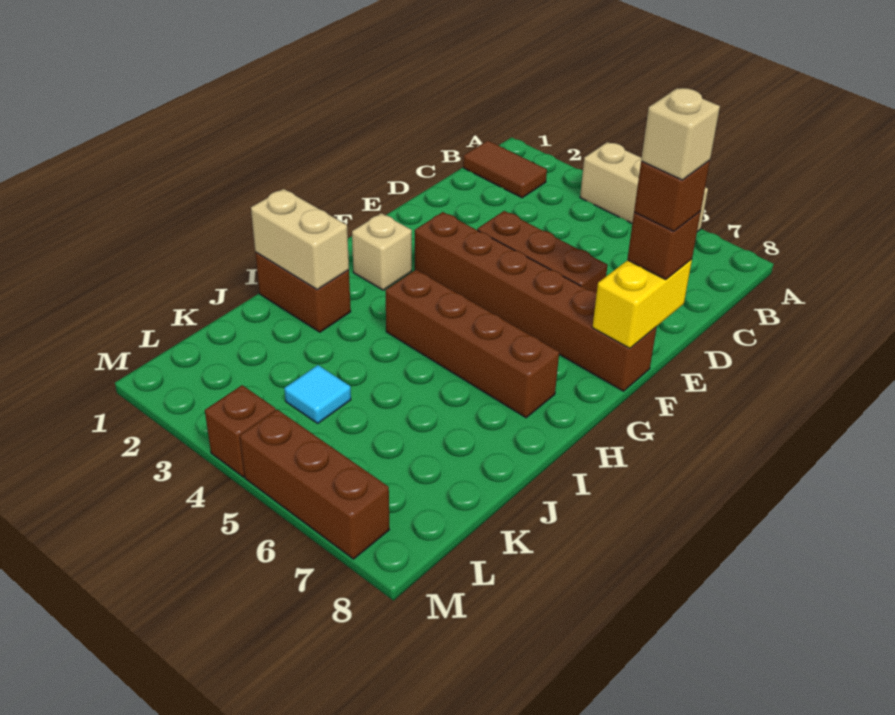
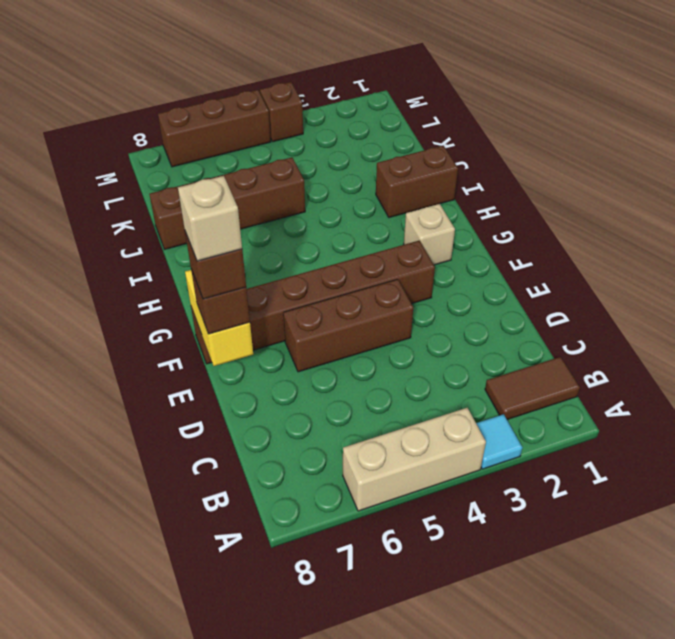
brown 1x4 brick [385,270,559,418] -> brown 1x4 brick moved to [149,157,305,249]
tan 1x2 brick [251,189,349,289] -> none
cyan 1x1 tile [284,365,351,423] -> cyan 1x1 tile moved to [476,414,522,469]

